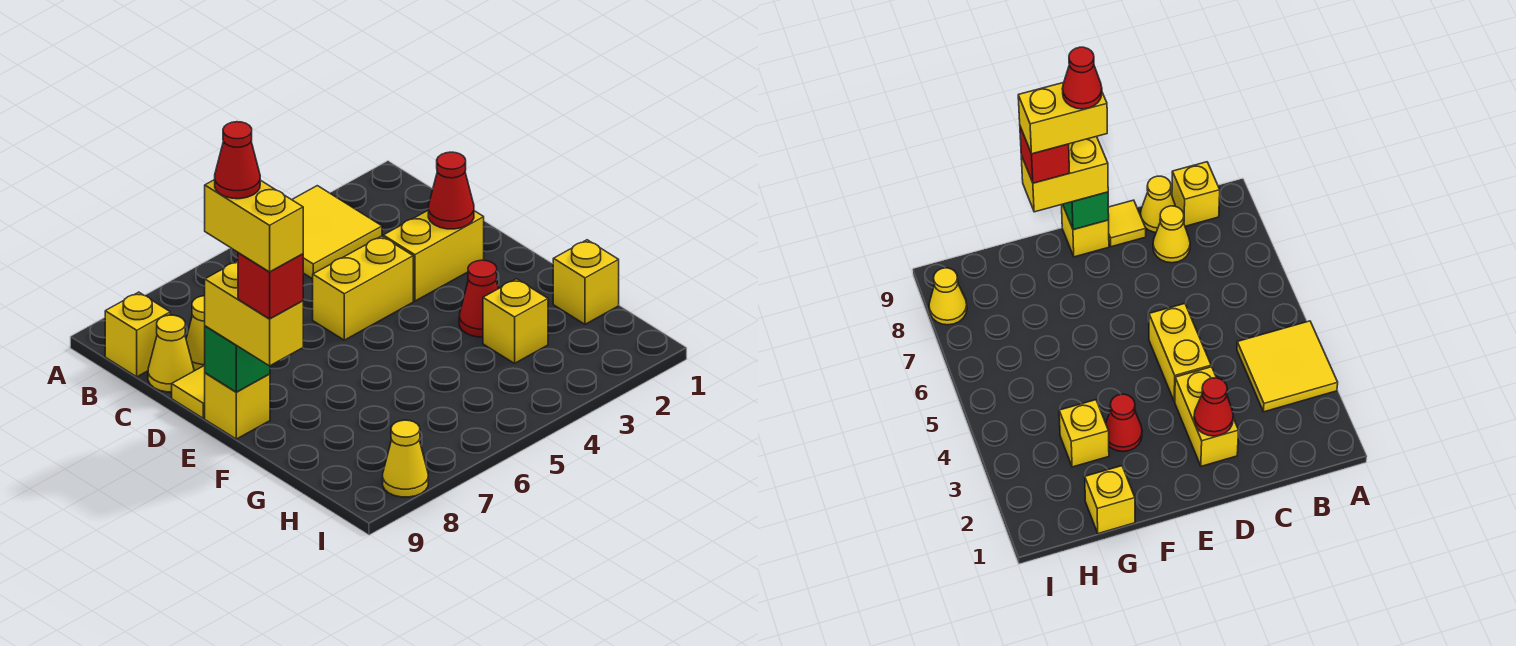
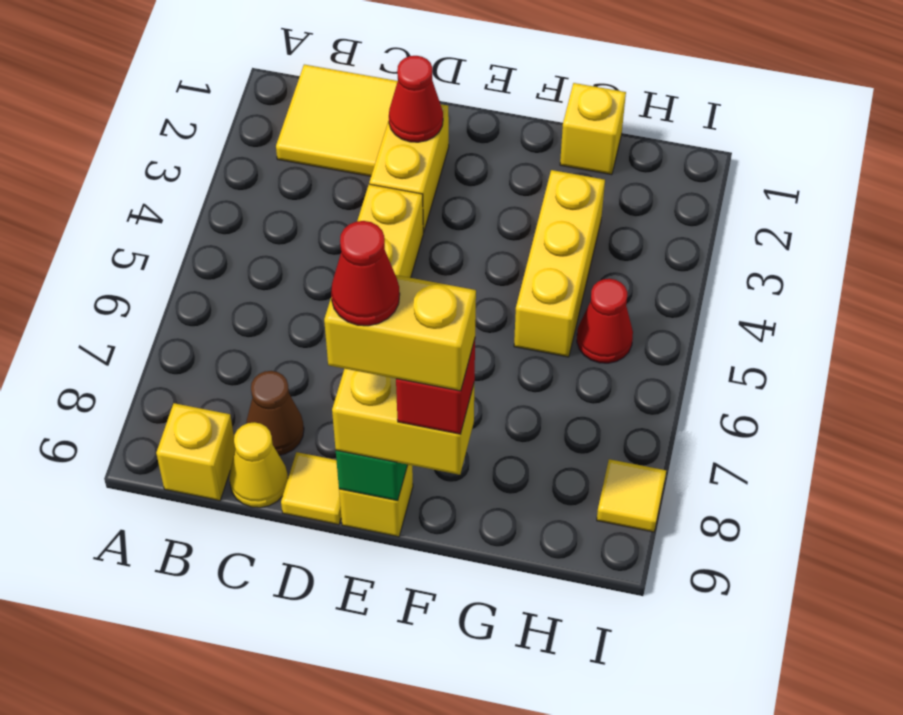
yellow 2x2 tile [292,186,382,279] -> yellow 2x2 tile moved to [276,64,398,176]
yellow 1x1 cone [186,296,205,371] -> brown 1x1 cone [246,371,304,455]
red 1x1 cone [459,260,499,337] -> red 1x1 cone moved to [577,279,633,363]
yellow 1x1 brick [483,279,548,363] -> yellow 1x3 brick [514,170,605,357]
yellow 1x1 cone [383,420,428,497] -> yellow 1x1 tile [597,459,666,532]

